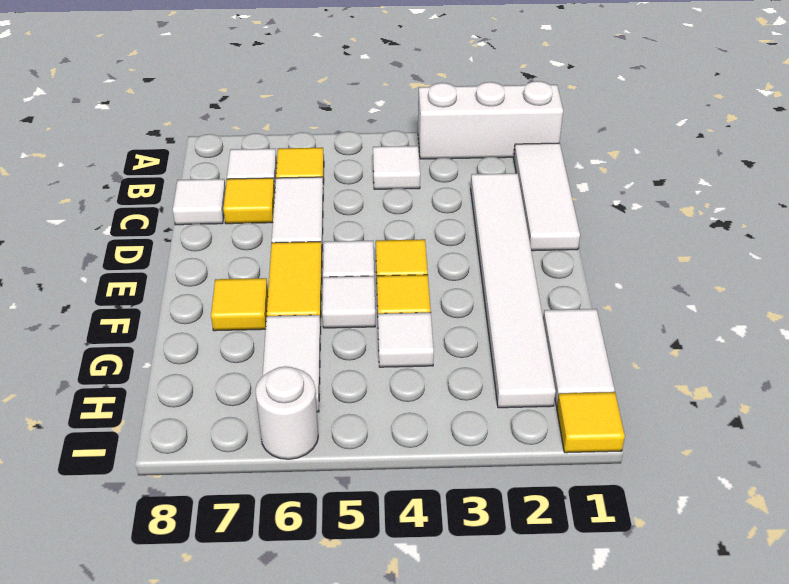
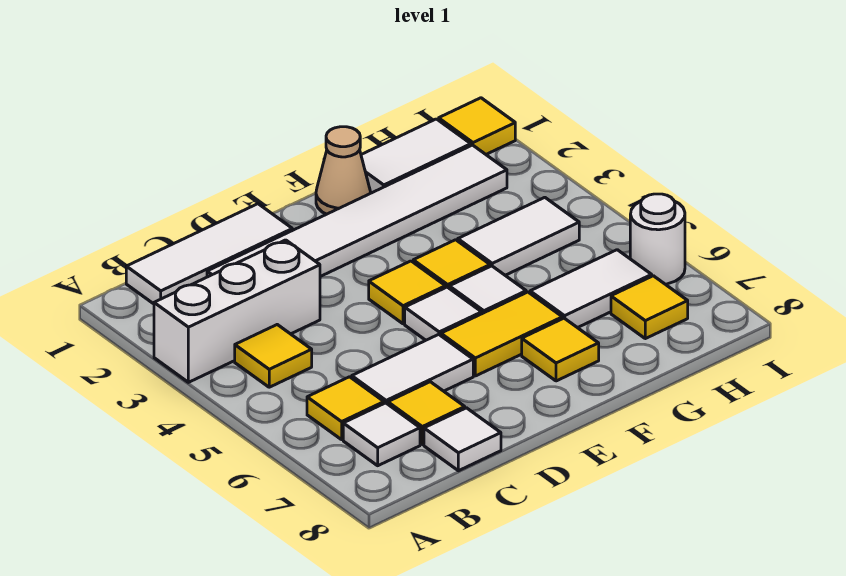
white 1x3 brick [418,81,563,159] -> white 1x3 brick turned to [154,240,320,382]
white 1x1 tile [373,146,420,189] -> yellow 1x1 tile [235,325,312,387]
none -> tan 1x1 cone [316,127,370,214]
white 1x1 tile [378,312,434,367] -> white 1x2 tile [458,197,579,275]
none -> yellow 1x1 tile [611,276,688,339]

